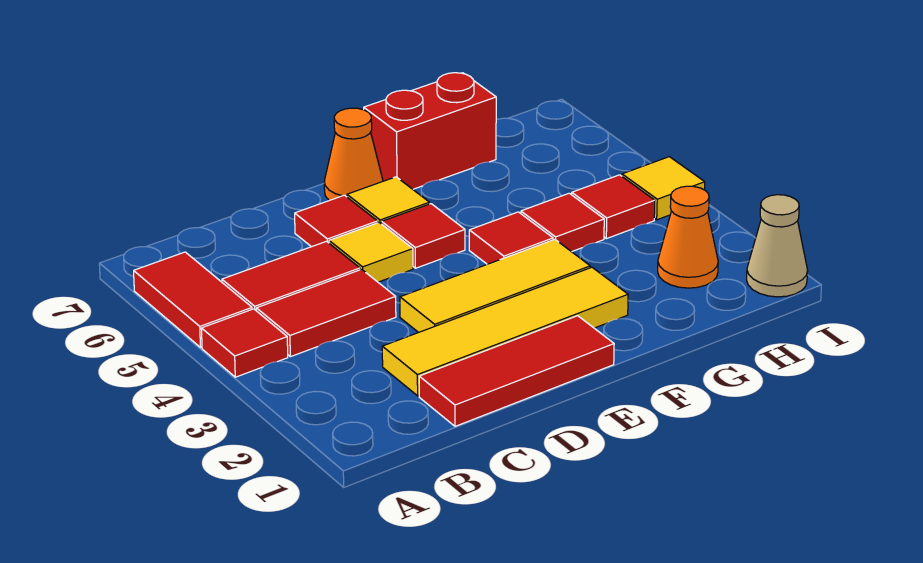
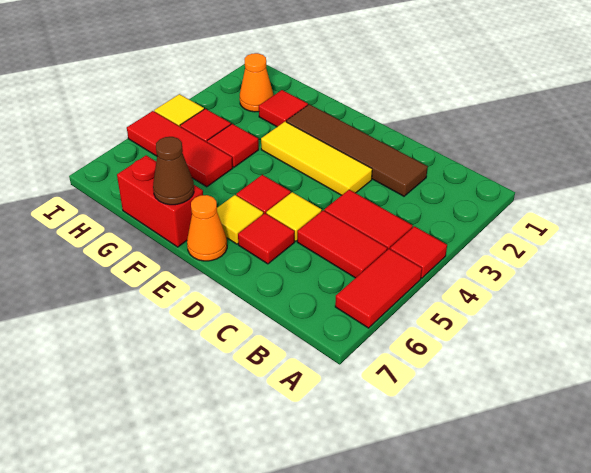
red 1x3 tile [419,316,614,426] -> red 1x3 tile moved to [127,111,233,187]
yellow 1x4 tile [382,267,628,396] -> brown 1x4 tile [286,104,428,196]
red 1x1 tile [469,212,553,264] -> red 1x1 tile moved to [259,90,308,127]
none -> brown 1x1 cone [153,137,194,205]
tan 1x1 cone [747,195,808,297] -> none

